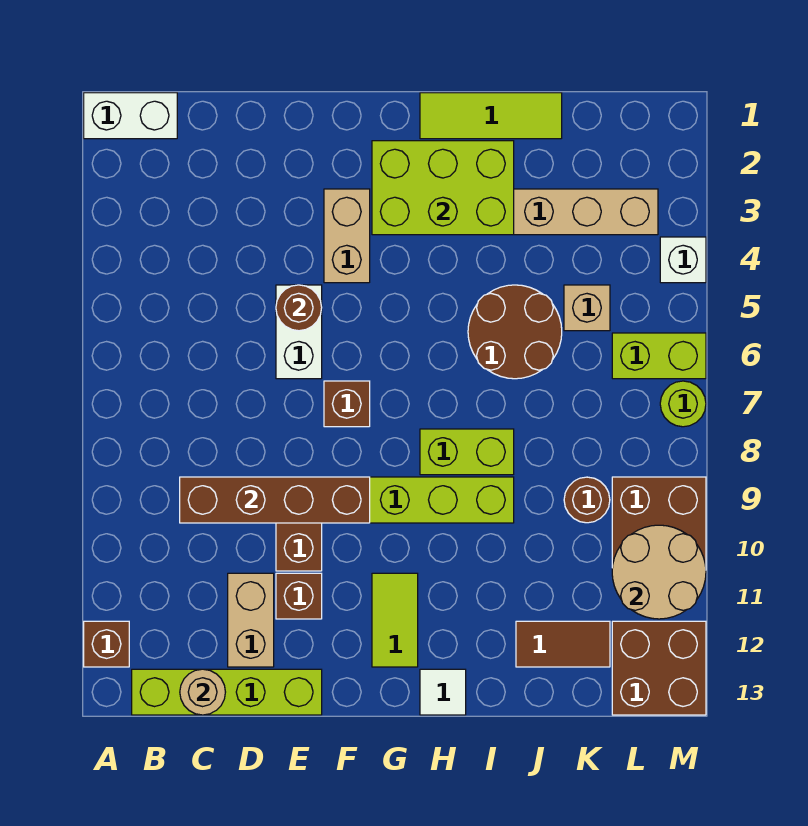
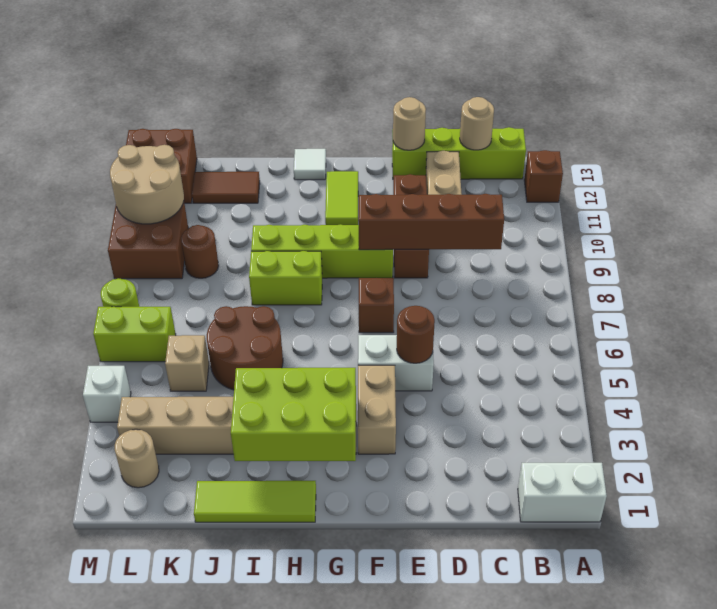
white 1x2 brick [276,285,322,379] -> white 1x2 brick turned to [358,335,434,391]
none -> tan 1x1 round brick [393,97,426,150]
none -> tan 1x1 round brick [115,429,159,488]

